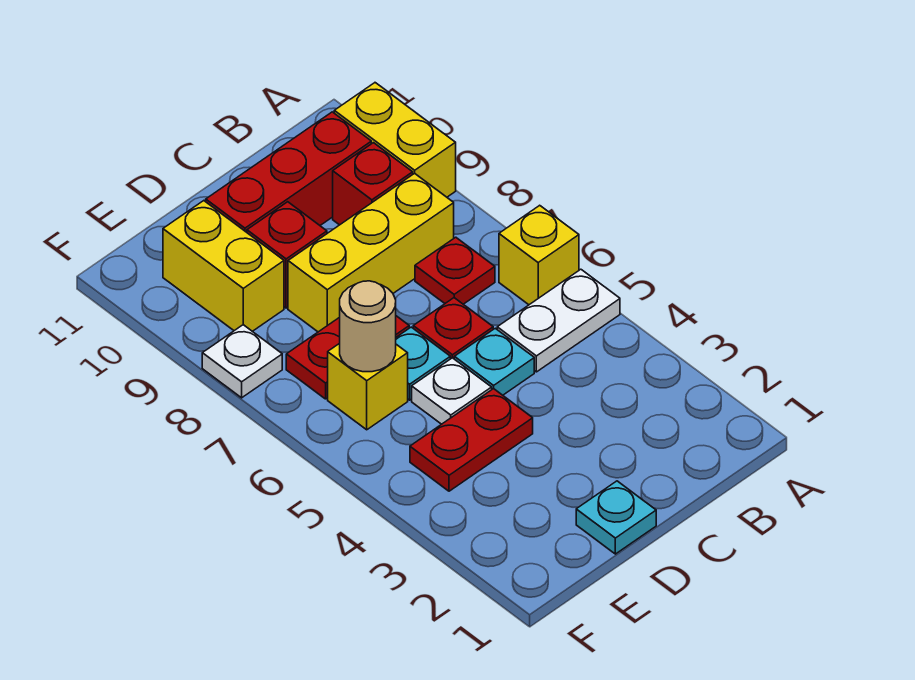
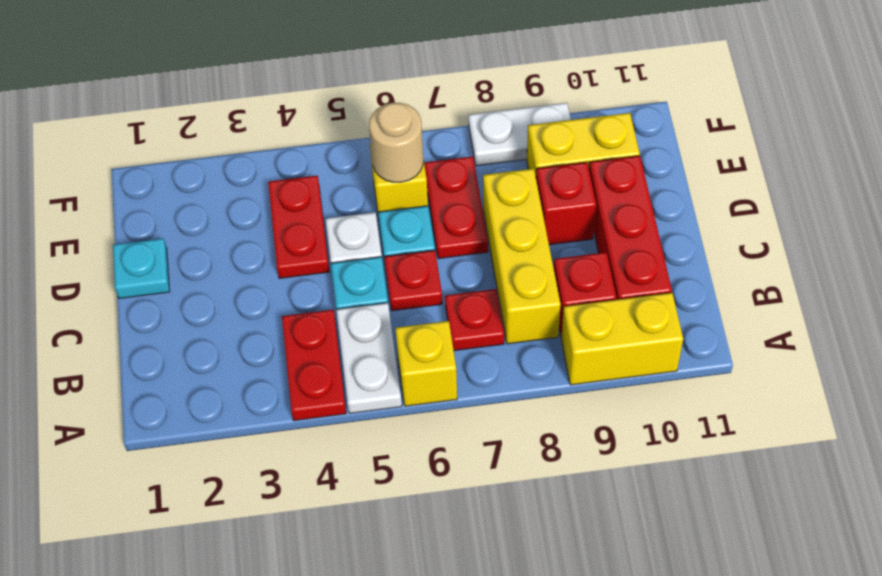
none -> red 1x2 plate [282,310,346,421]
white 1x1 plate [202,325,282,398] -> white 1x2 plate [468,103,571,166]

